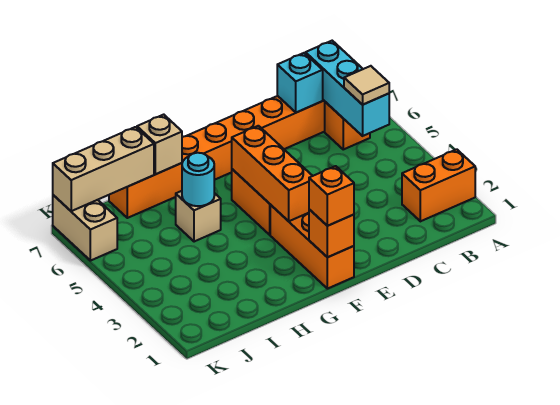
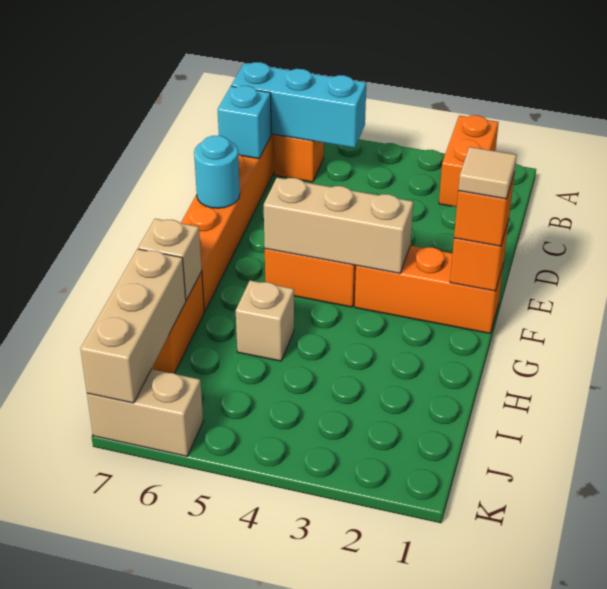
tan 1x1 tile [344,66,389,105] -> tan 1x1 tile moved to [458,147,517,199]
orange 1x3 brick [232,126,312,221] -> tan 1x3 brick [264,178,413,273]
cyan 1x1 round brick [182,153,214,206] -> cyan 1x1 round brick moved to [194,136,240,208]

